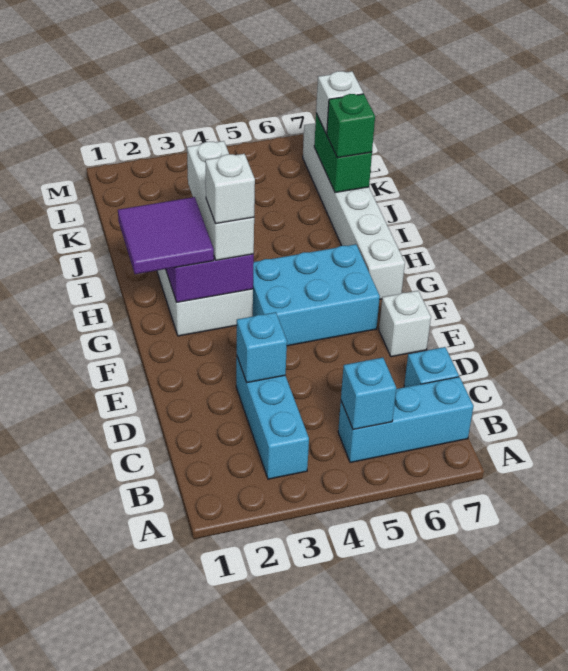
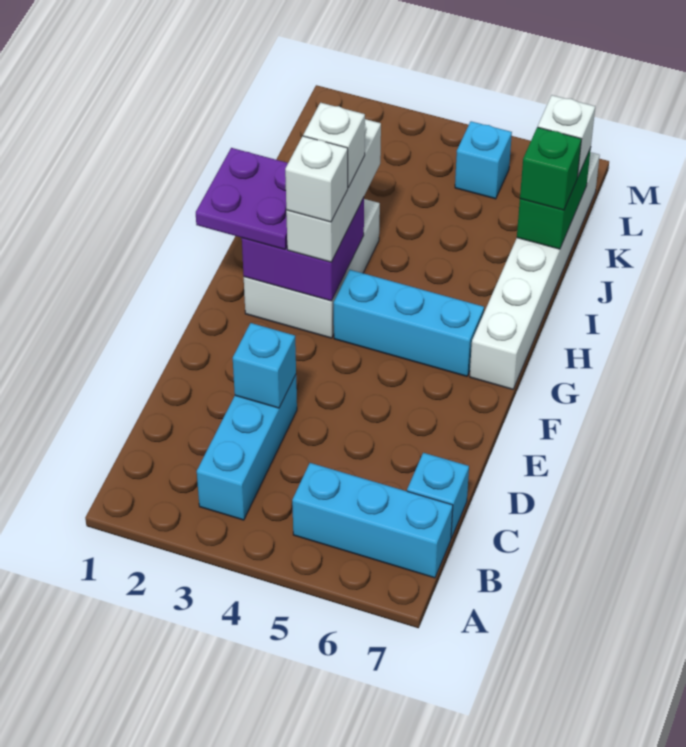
cyan 1x1 brick [341,358,396,430] -> cyan 1x1 brick moved to [455,121,512,199]
white 1x1 brick [379,291,431,357] -> white 1x1 brick moved to [303,103,365,187]
cyan 2x3 brick [253,244,380,346] -> cyan 1x3 brick [334,270,484,376]
purple 2x2 tile [118,197,214,274] -> purple 2x2 plate [196,148,288,250]

